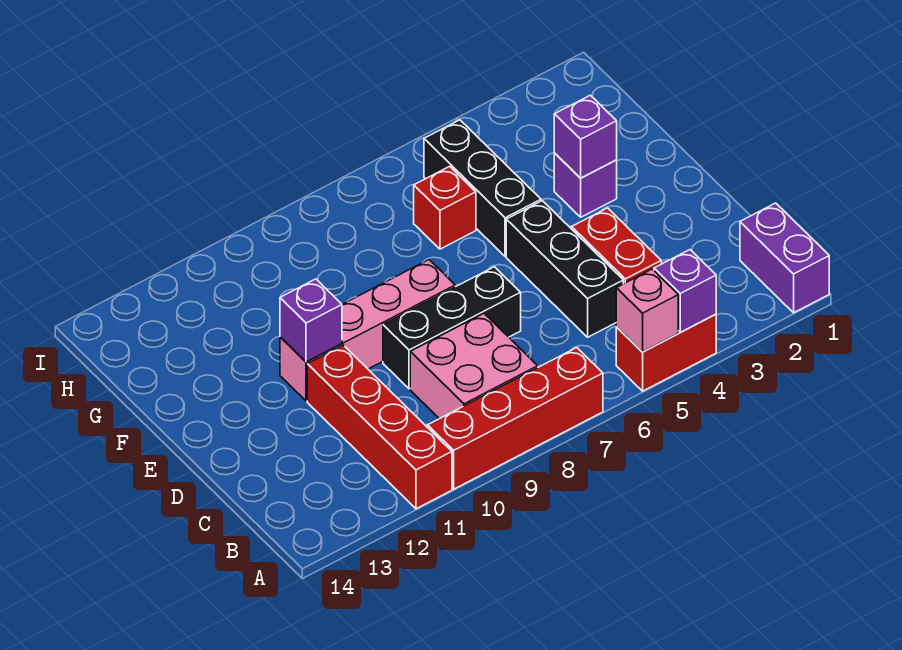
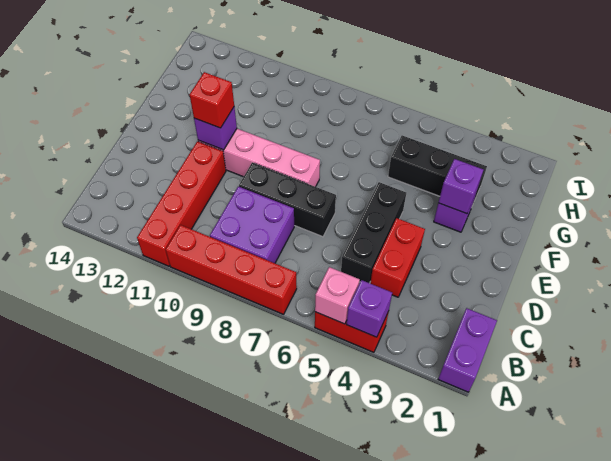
pink 2x2 brick [410,313,538,419] -> purple 2x2 brick [210,186,294,263]
black 1x3 brick [424,120,541,257] -> black 1x3 brick turned to [388,135,487,205]
red 1x1 brick [414,166,476,249] -> red 1x1 brick moved to [190,72,234,128]

